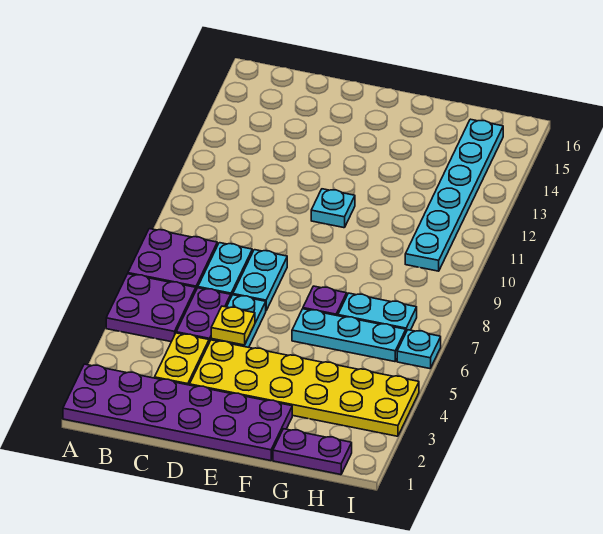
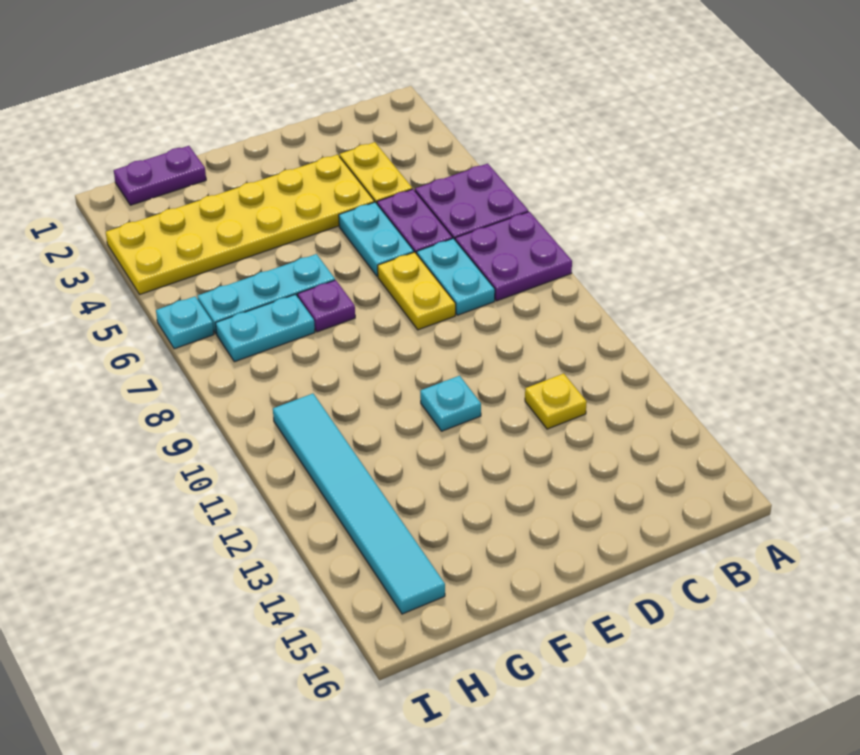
purple 2x6 plate [63,364,292,461] -> none
yellow 1x1 plate [211,306,255,345] -> yellow 1x1 plate moved to [525,374,587,429]
cyan 1x2 plate [233,250,287,310] -> yellow 1x2 plate [378,252,456,330]
cyan 1x6 plate [405,119,503,271] -> cyan 1x6 tile [273,394,445,614]

